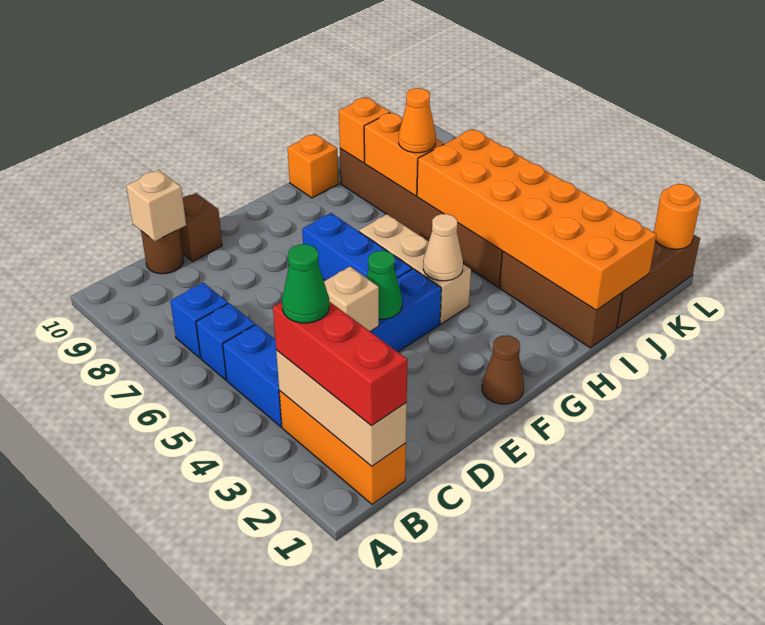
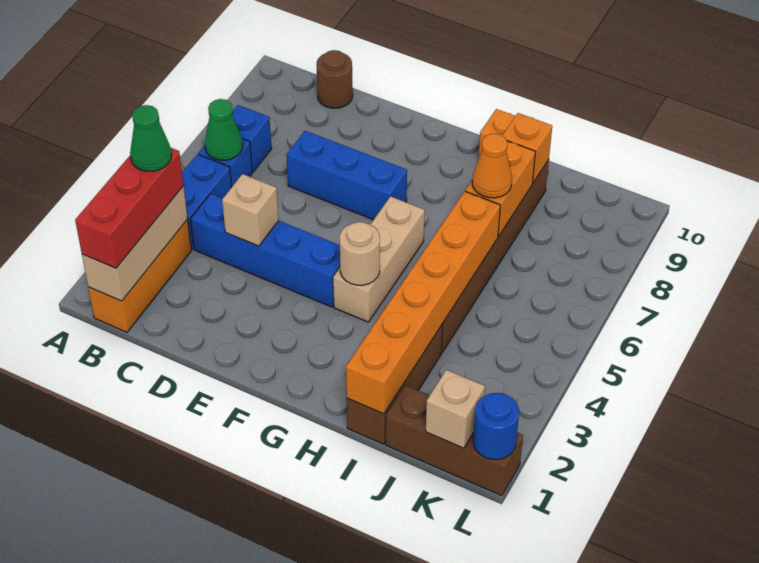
tan 1x1 brick [126,170,186,241] -> tan 1x1 brick moved to [426,370,485,448]
brown 1x1 brick [180,193,222,261] -> none
green 1x1 cone [366,251,402,319] -> green 1x1 cone moved to [205,99,243,160]
brown 1x1 cone [482,336,524,404] -> none
blue 1x3 brick [302,213,412,280] -> blue 1x3 brick turned to [286,131,407,220]
tan 1x1 cone [423,214,463,281] -> tan 1x1 round brick [340,222,380,285]
orange 2x6 brick [417,129,657,310] -> orange 1x6 brick [346,191,500,414]
orange 1x1 round brick [654,184,701,249] -> blue 1x1 round brick [473,393,519,459]

